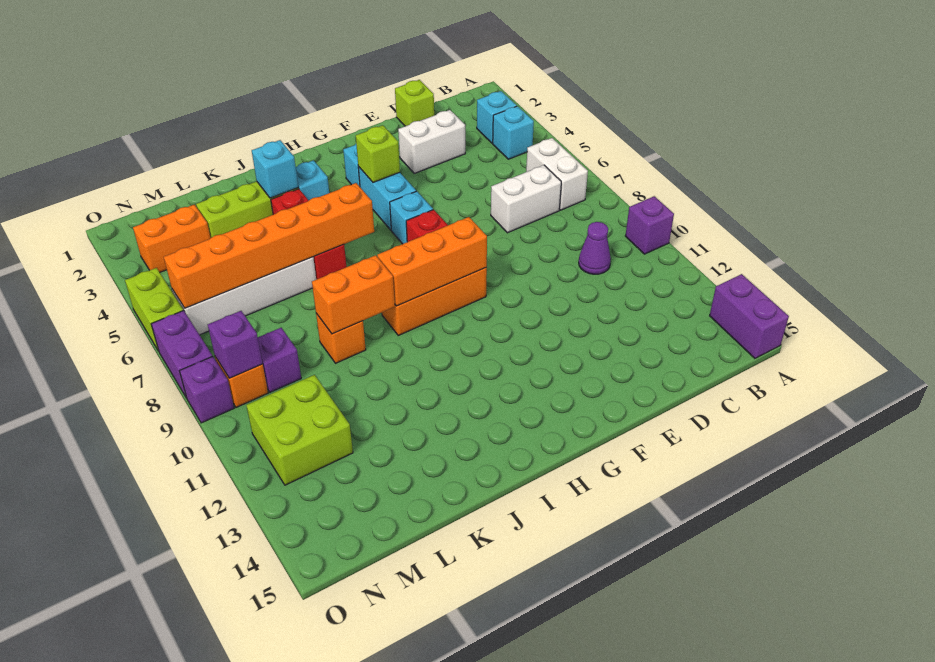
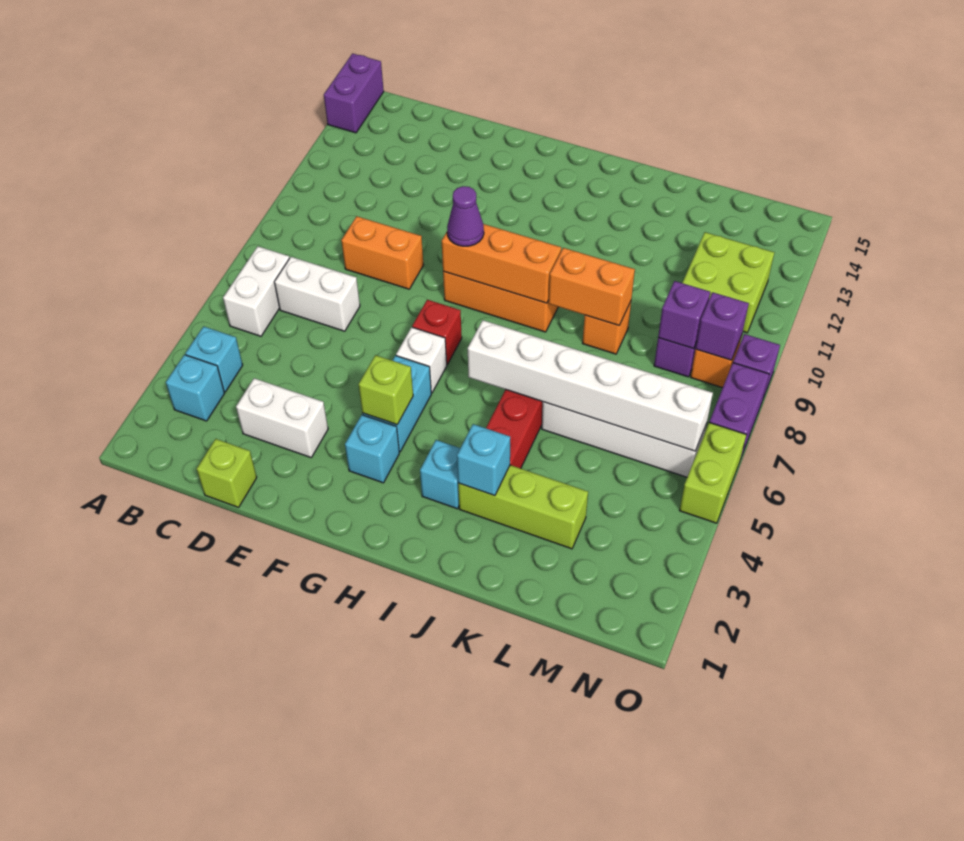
purple 1x1 brick [625,196,674,254] -> purple 1x1 brick moved to [658,281,710,349]
purple 1x1 cone [579,222,611,274] -> purple 1x1 cone moved to [447,186,484,246]
cyan 1x1 brick [390,191,433,244] -> white 1x1 brick [396,327,447,393]
orange 1x6 brick [164,183,374,308] -> white 1x6 brick [468,320,713,451]
orange 1x2 brick [133,205,210,272] -> orange 1x2 brick moved to [341,216,423,289]

